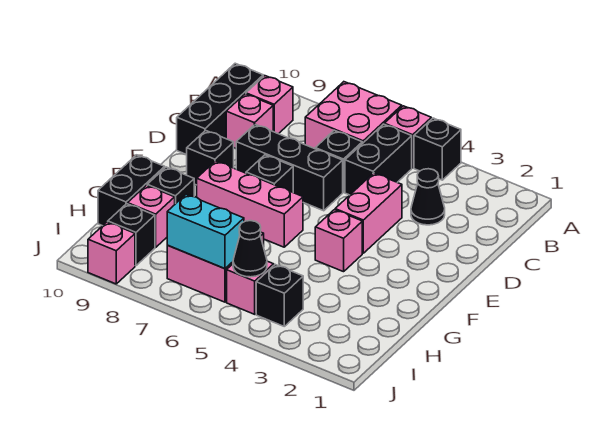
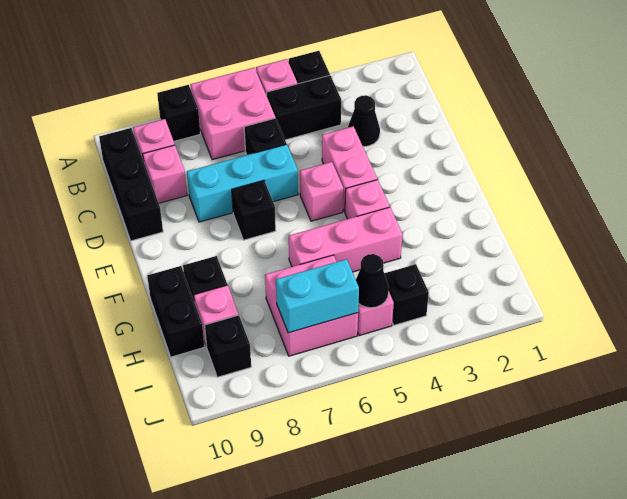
black 1x2 brick [345,124,412,195] -> black 1x2 brick turned to [267,75,341,140]
black 1x3 brick [236,124,343,211] -> cyan 1x3 brick [187,144,298,222]
black 1x1 brick [187,130,234,185] -> black 1x1 brick moved to [157,85,200,141]
pink 1x3 brick [197,161,303,247] -> pink 1x3 brick moved to [289,207,402,272]
pink 1x1 brick [88,222,135,284] -> pink 1x1 brick moved to [300,162,343,221]

